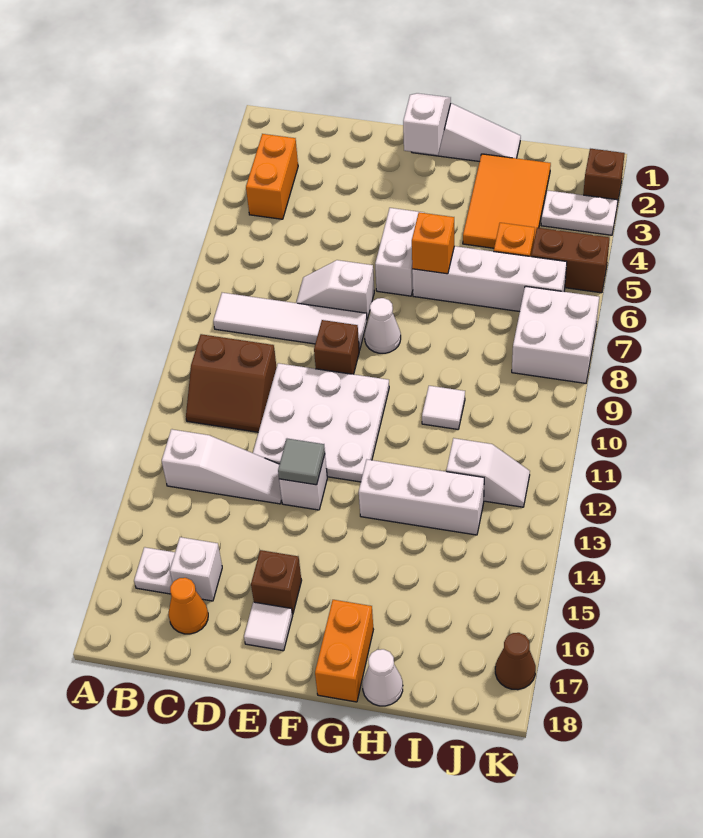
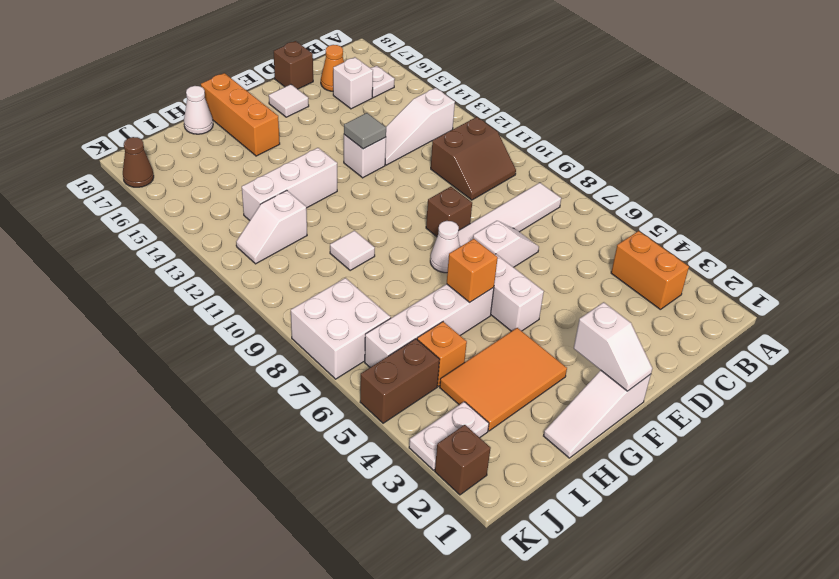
brown 2x2 slope [186,334,277,432] -> brown 2x2 slope turned to [431,117,516,200]
white 3x3 plate [253,363,389,482] -> none
brown 1x1 brick [251,550,302,614] -> brown 1x1 brick moved to [274,41,313,89]
orange 1x2 brick [315,600,373,702] -> orange 1x3 brick [201,73,280,156]
orange 2x3 tile [463,154,551,248] -> orange 2x3 tile turned to [440,328,567,431]

